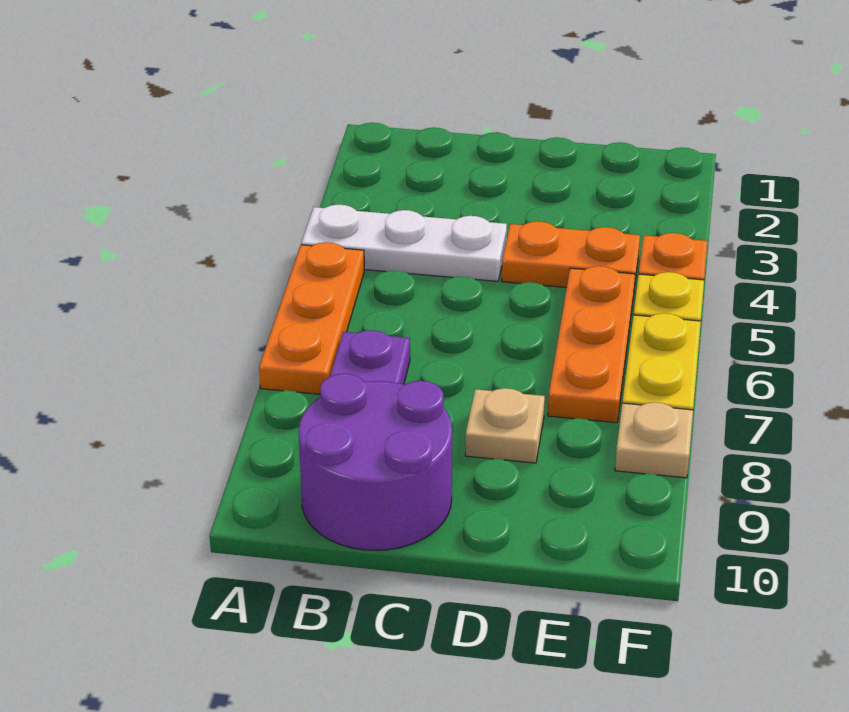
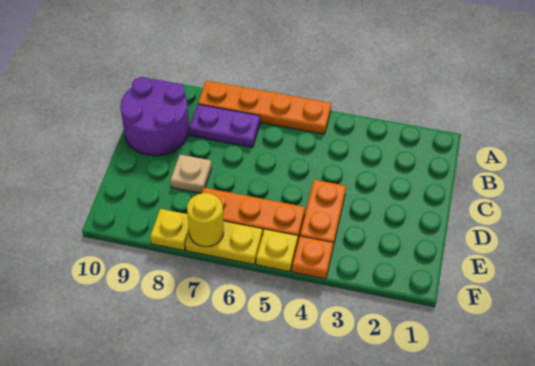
white 1x3 plate [301,205,507,281] -> none
orange 1x3 plate [259,242,364,394] -> orange 1x4 plate [198,81,331,134]
none -> yellow 1x1 round brick [187,193,224,247]
tan 1x1 plate [615,402,693,478] -> yellow 1x1 plate [150,209,189,250]

